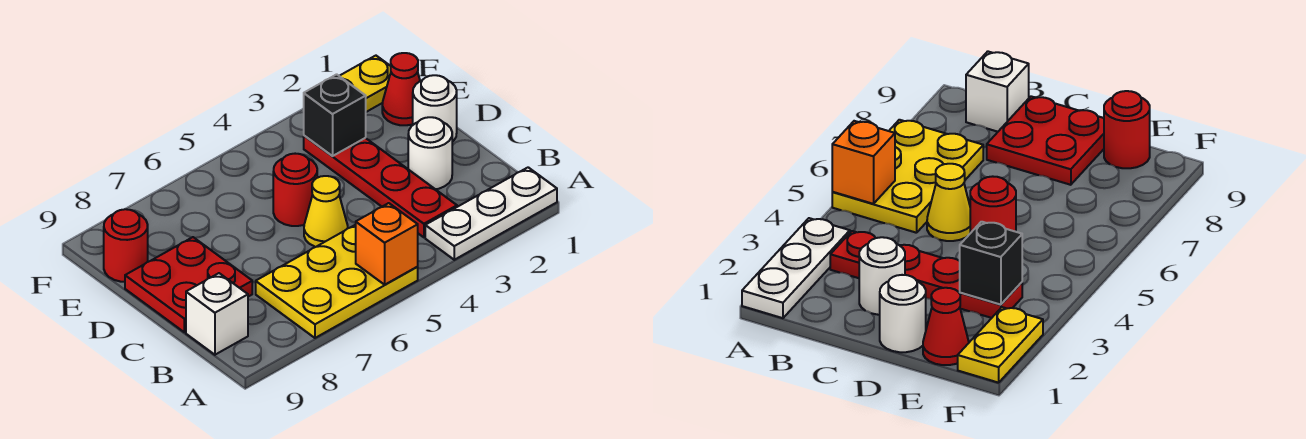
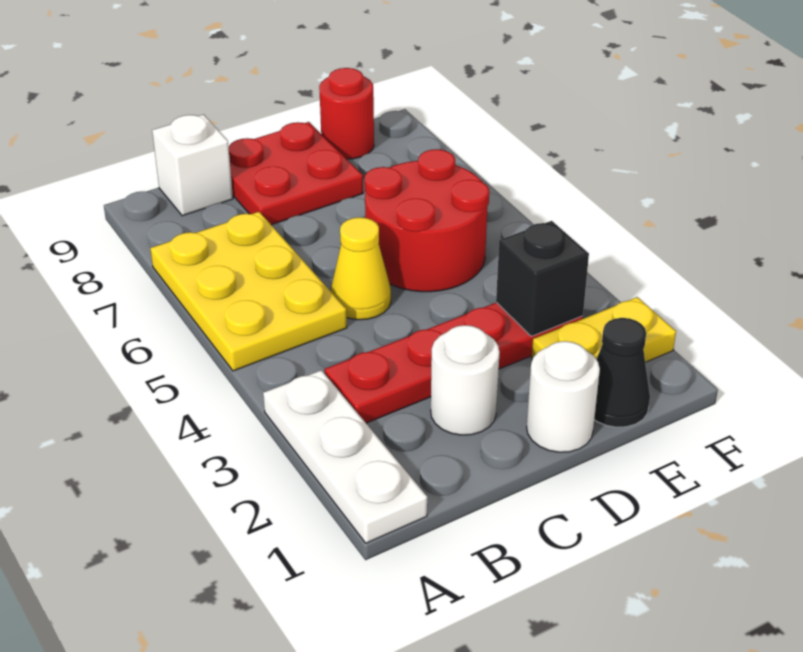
orange 1x1 brick [356,203,418,285] -> none
red 1x1 round brick [273,154,317,226] -> red 2x2 round brick [365,149,489,292]
red 1x1 cone [382,53,420,125] -> black 1x1 cone [594,318,650,427]
yellow 1x2 plate [340,56,391,112] -> yellow 1x2 plate turned to [532,297,676,362]

